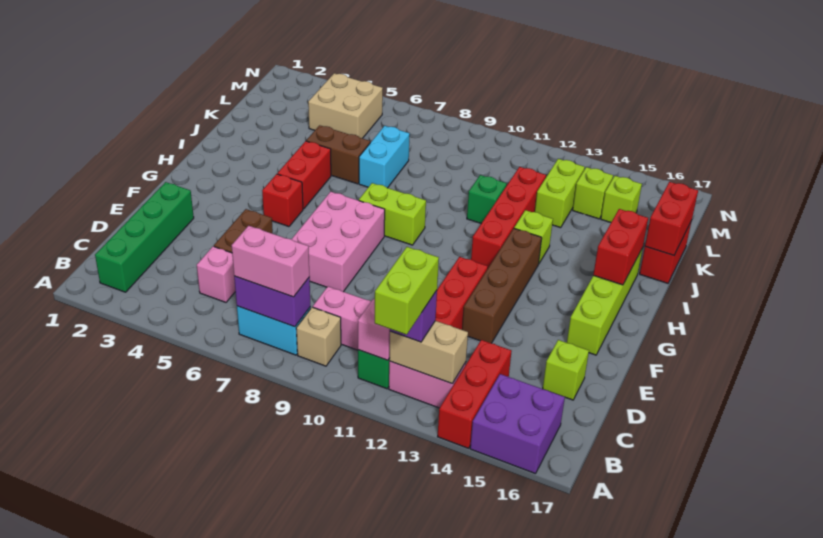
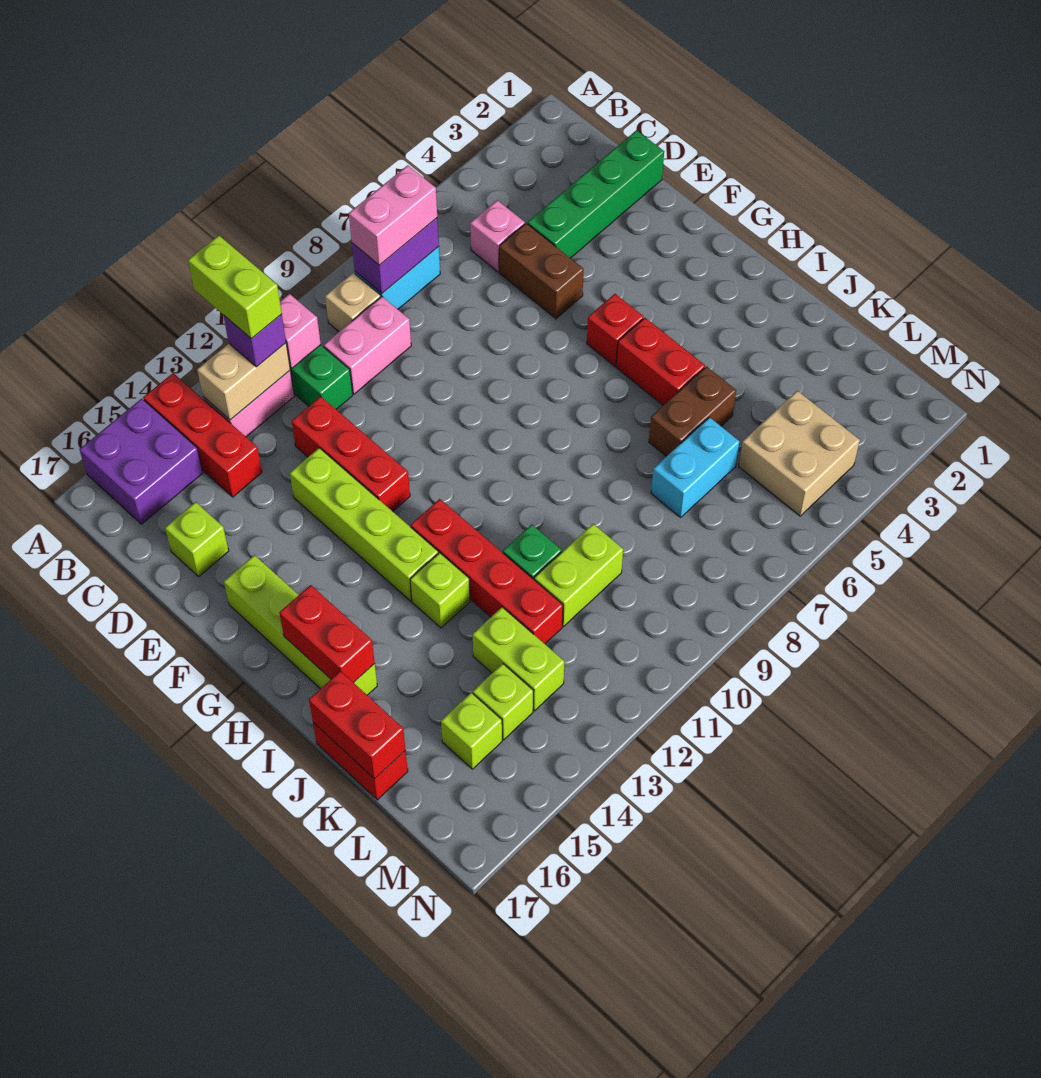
green 1x4 brick [95,182,194,292] -> green 1x4 brick turned to [528,130,664,258]
pink 2x3 brick [291,192,385,292] -> none
brown 1x4 brick [462,229,542,343] -> lime 1x4 brick [290,448,438,601]
lime 1x2 brick [359,183,426,245] -> lime 1x2 brick moved to [534,524,623,626]
cyan 1x2 brick [359,126,410,188] -> cyan 1x2 brick turned to [651,417,740,518]

